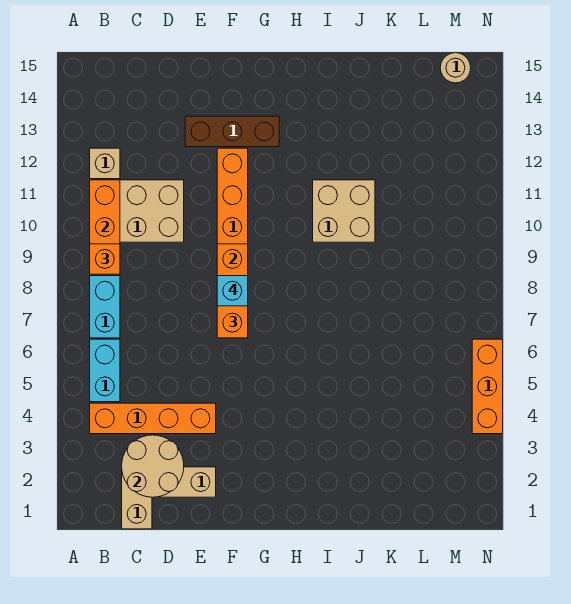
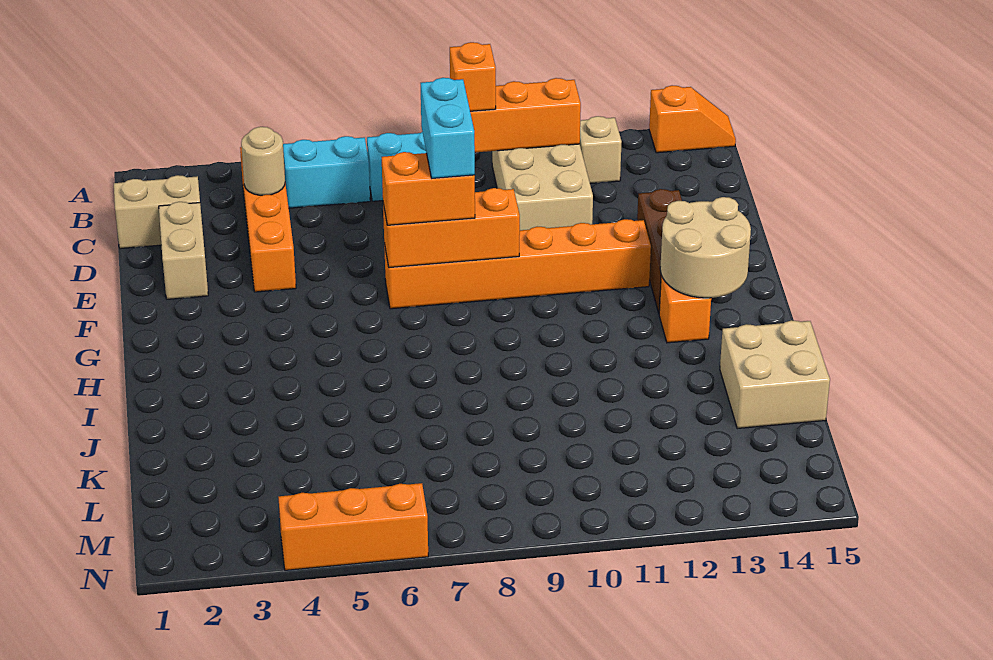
none -> orange 1x2 slope [649,85,736,153]
tan 2x2 round brick [122,435,184,497] -> tan 2x2 round brick moved to [660,197,751,298]
cyan 1x1 brick [217,276,248,306] -> cyan 1x2 brick [421,78,475,178]
none -> orange 1x1 brick [659,275,711,343]
tan 2x2 brick [313,180,375,242] -> tan 2x2 brick moved to [720,320,830,429]
tan 1x1 round brick [440,53,471,83] -> tan 1x1 round brick moved to [241,127,285,195]

